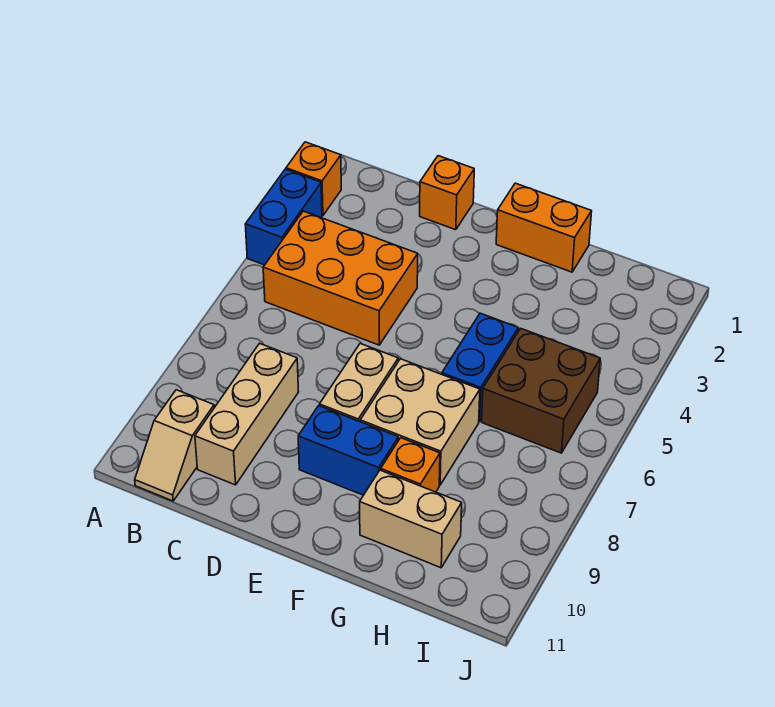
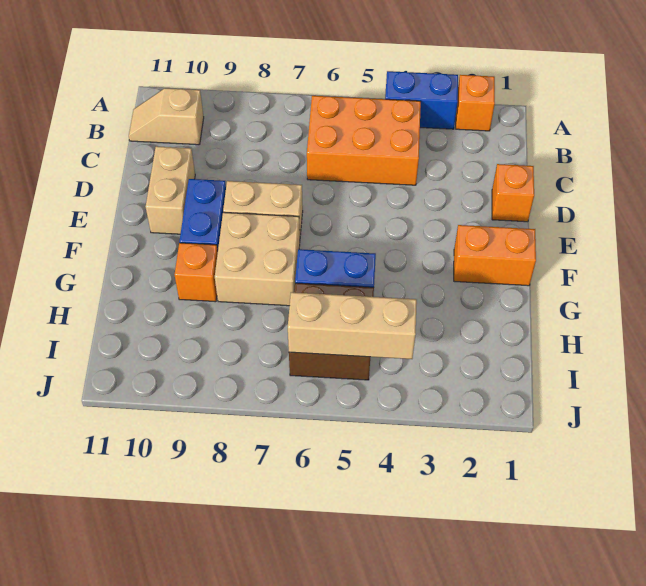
orange 2x3 brick [263,211,418,345] -> orange 2x3 brick turned to [307,96,421,185]
tan 1x3 brick [195,343,298,485] -> tan 1x3 brick moved to [288,292,417,359]
orange 1x2 brick [496,183,592,272] -> orange 1x2 brick turned to [454,225,536,286]
tan 1x2 brick [360,470,462,568] -> tan 1x2 brick moved to [146,146,195,234]

